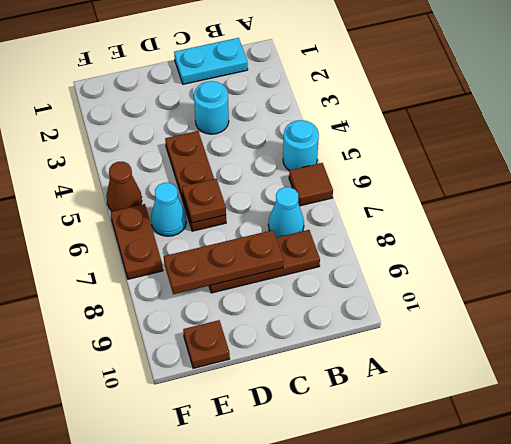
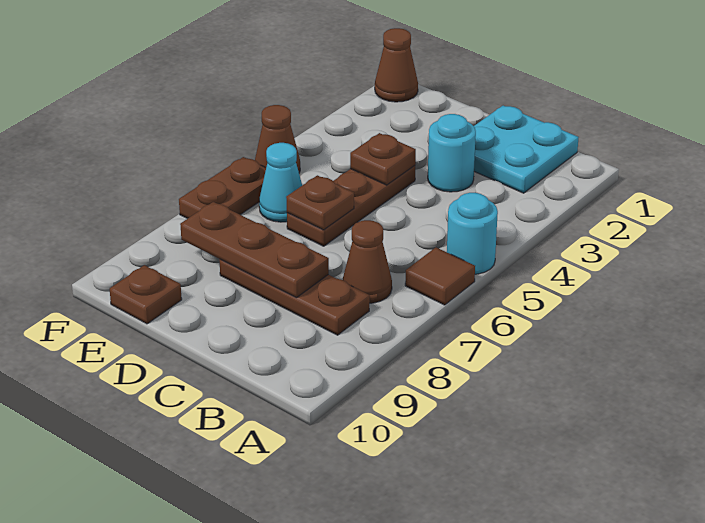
cyan 1x2 plate [174,38,248,84] -> cyan 2x2 plate [474,106,579,193]
cyan 1x1 cone [268,187,304,237] -> brown 1x1 cone [343,220,392,303]
none -> brown 1x1 plate [350,133,416,185]
none -> brown 1x1 cone [375,28,418,102]

